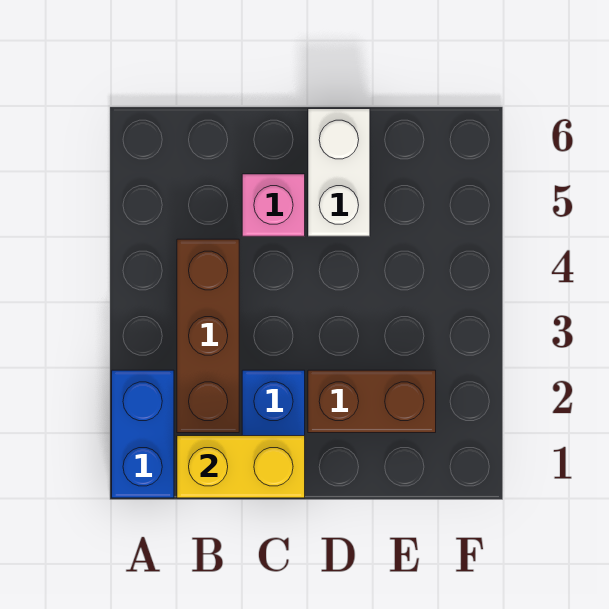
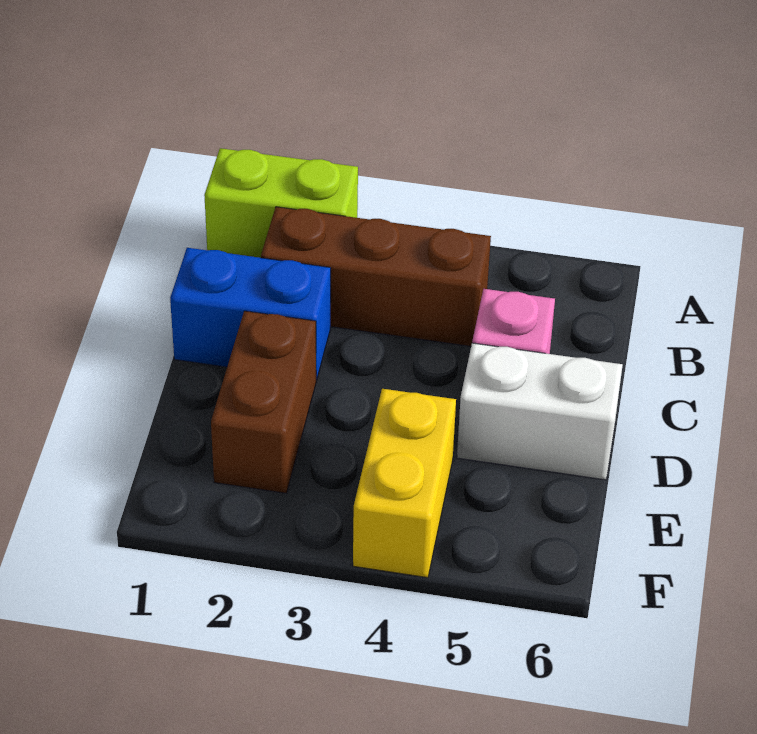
blue 1x2 brick [112,370,174,498] -> lime 1x2 brick [204,148,358,258]
yellow 1x2 brick [177,436,305,498] -> yellow 1x2 brick moved to [353,389,456,578]

